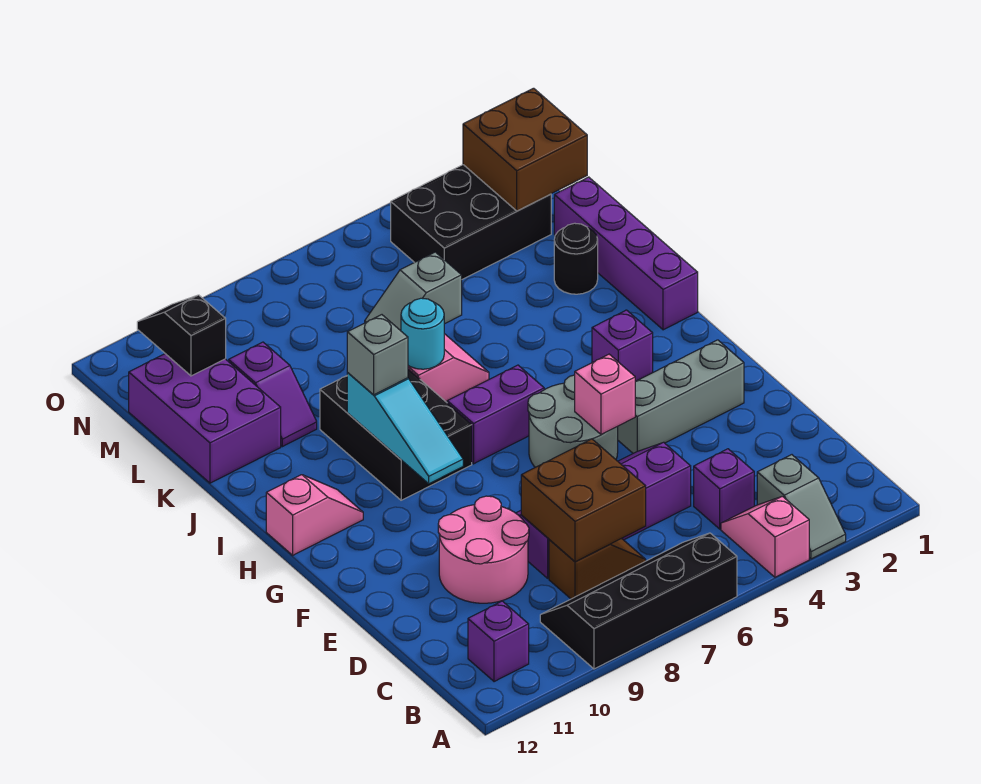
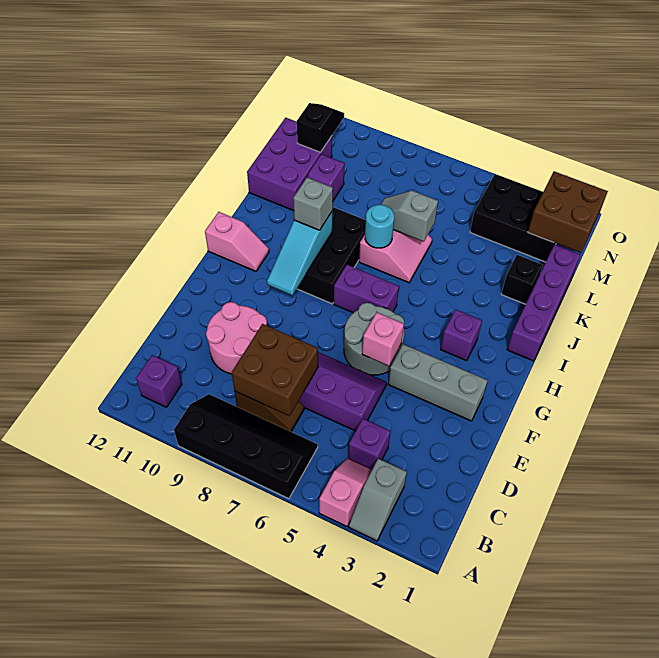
black 1x1 round brick [554,223,598,294] -> black 1x1 brick [501,255,543,304]

